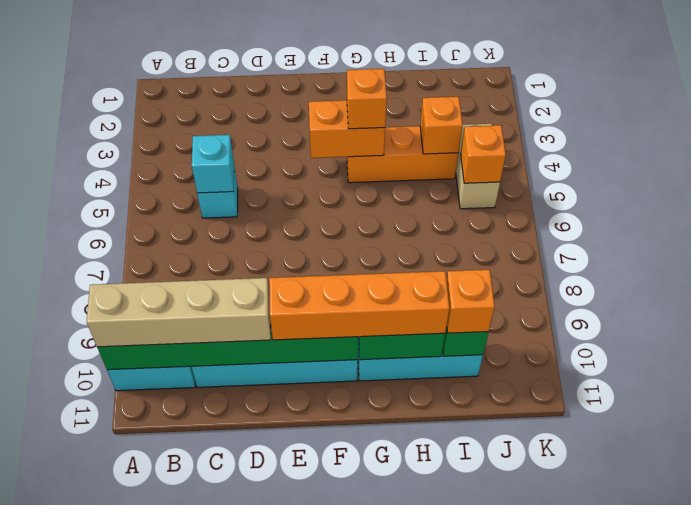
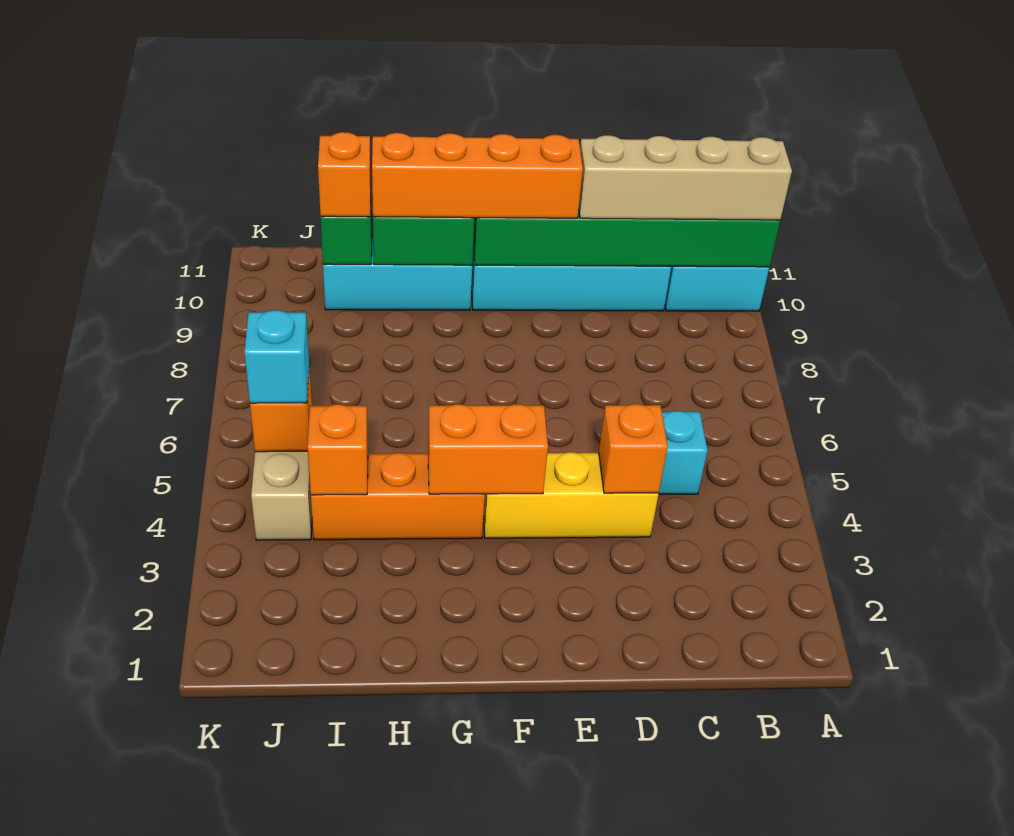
cyan 1x1 brick [192,135,234,193] -> cyan 1x1 brick moved to [244,310,309,403]
none -> yellow 1x3 brick [484,452,659,538]
orange 1x1 brick [347,69,387,129] -> orange 1x1 brick moved to [599,404,668,493]

